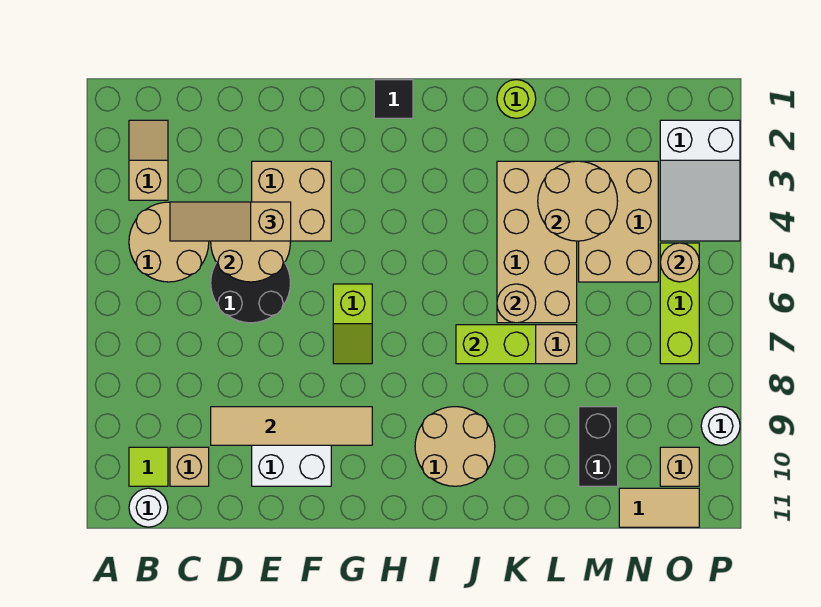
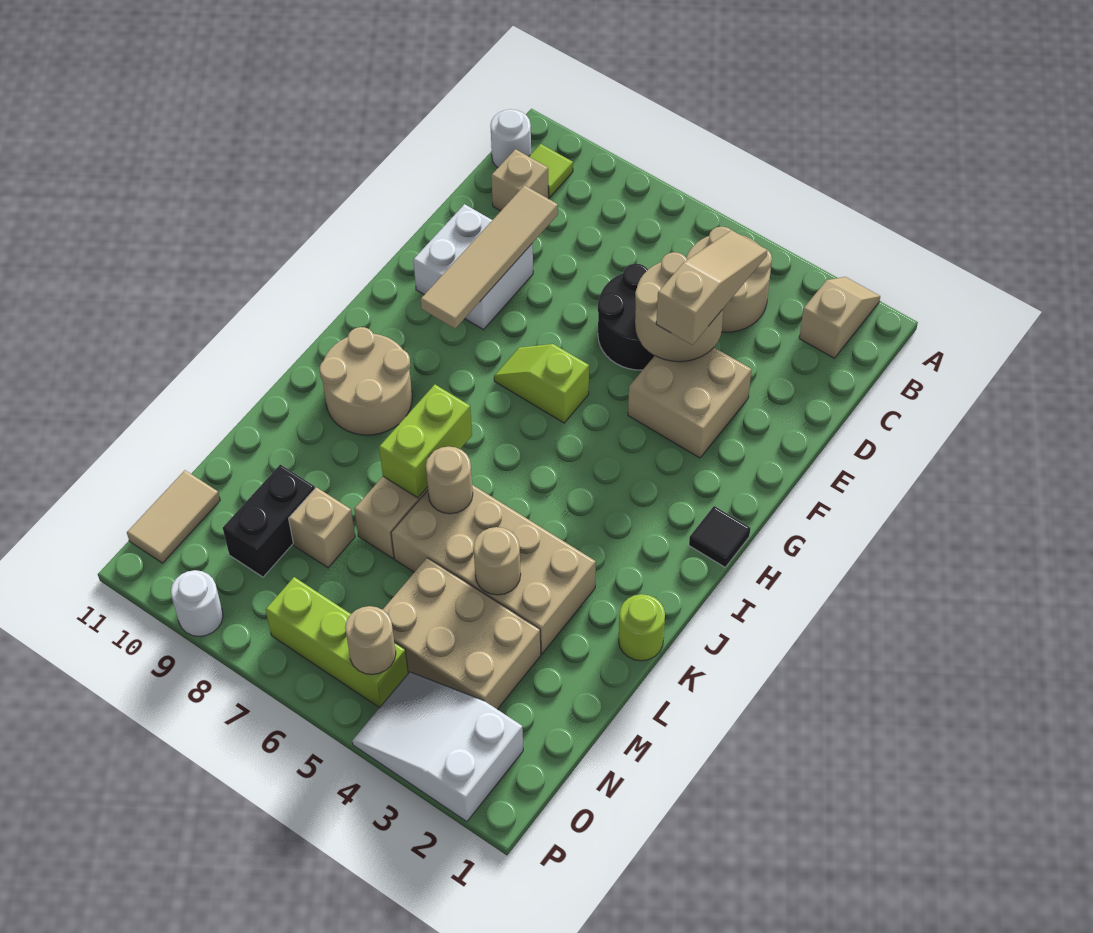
tan 1x2 slope [129,120,168,200] -> tan 1x2 slope turned to [799,277,880,358]
tan 2x2 round brick [538,161,618,241] -> tan 1x1 round brick [473,527,521,595]
black 1x2 brick [579,407,618,486] -> black 1x2 brick turned to [223,464,315,577]
tan 1x1 brick [660,447,699,486] -> tan 1x1 brick moved to [289,487,355,568]

